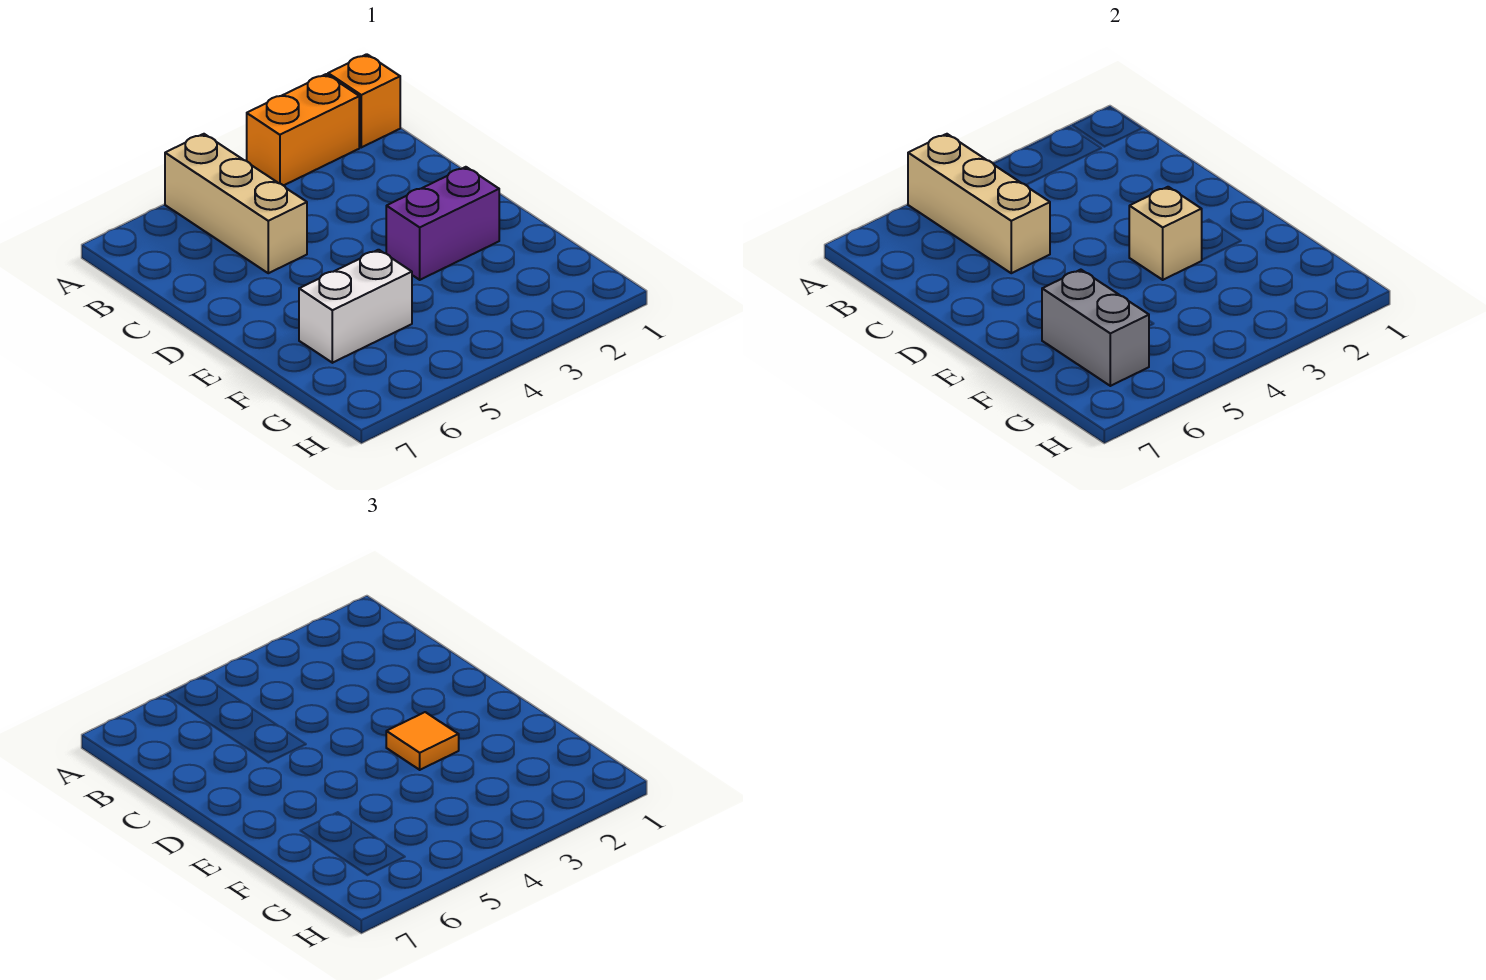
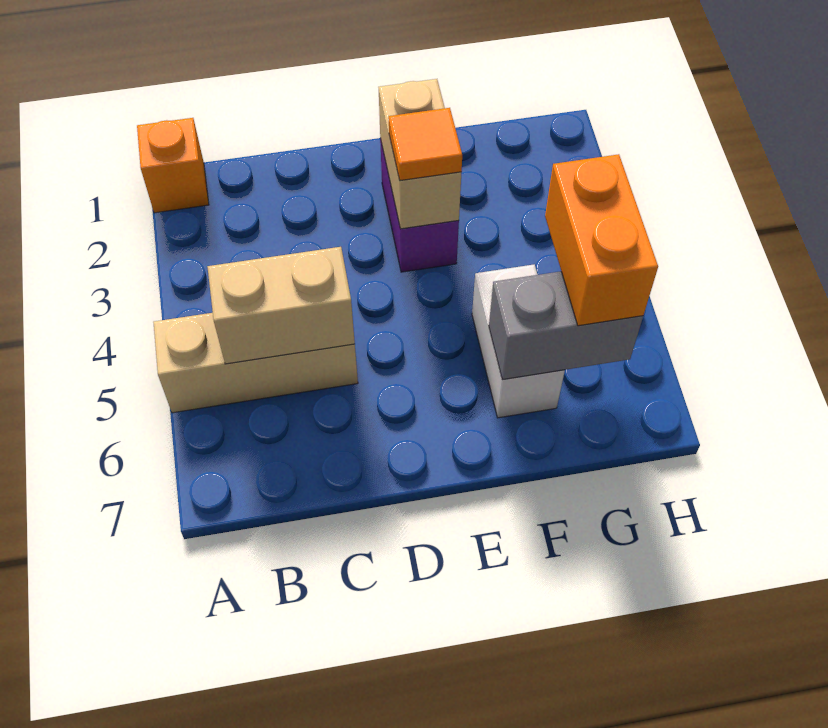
orange 1x2 brick [247,74,359,186] -> orange 1x2 brick moved to [545,154,658,326]
tan 1x3 brick [908,134,1050,273] -> tan 1x2 brick [207,247,355,364]
tan 1x1 brick [1129,187,1202,280] -> tan 1x2 brick [379,79,461,229]

